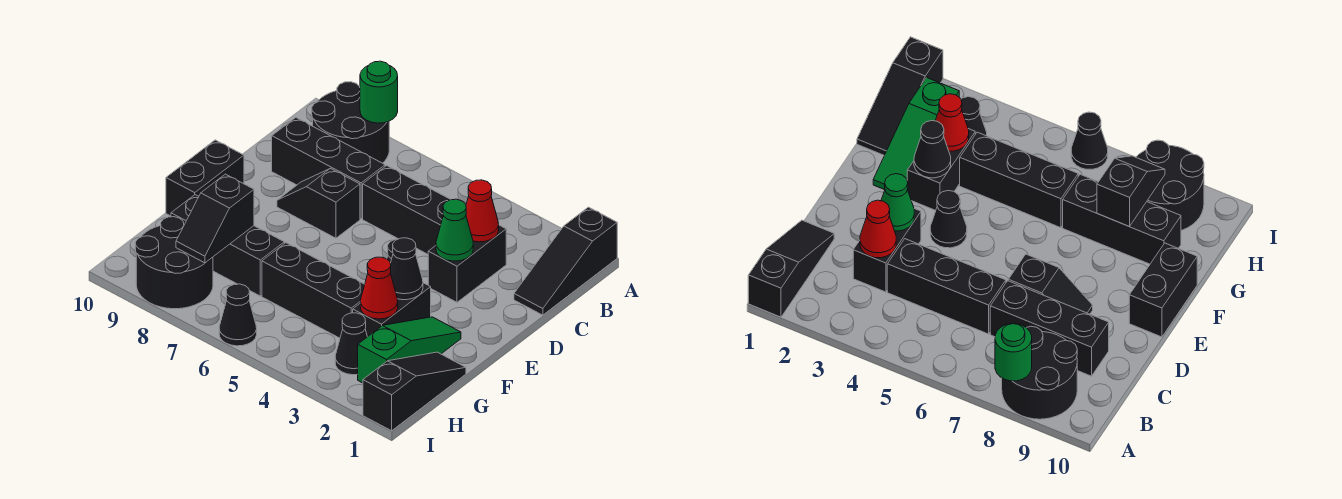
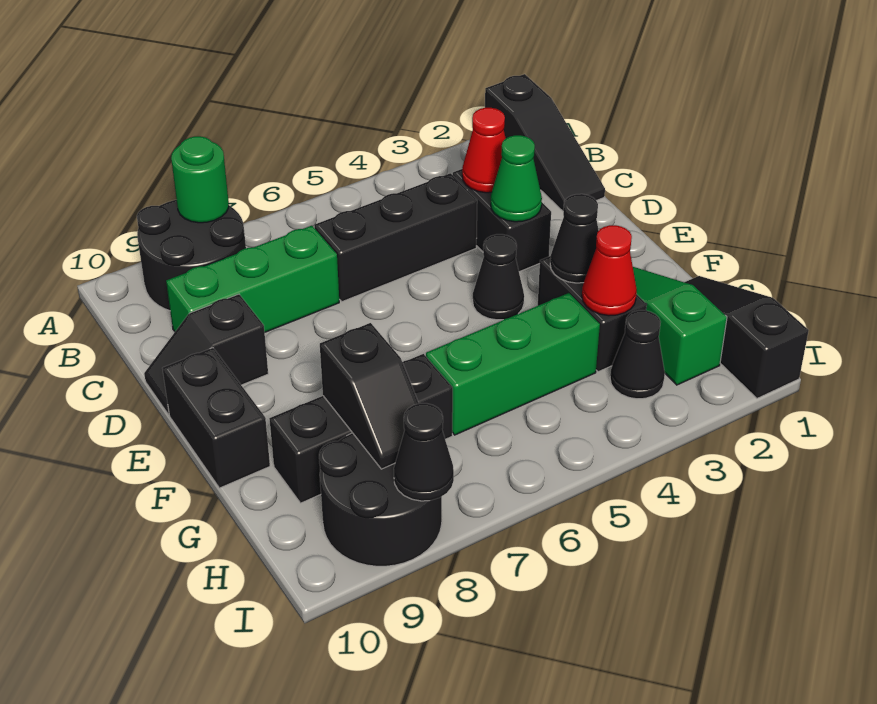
black 1x3 brick [272,118,385,219] -> green 1x3 brick [166,226,339,332]
black 1x2 slope [277,168,360,238] -> black 1x2 slope moved to [144,294,268,415]
black 1x3 brick [262,243,365,338] -> green 1x3 brick [426,293,600,435]
black 1x1 cone [219,284,257,346] -> black 1x1 cone moved to [394,403,454,501]

